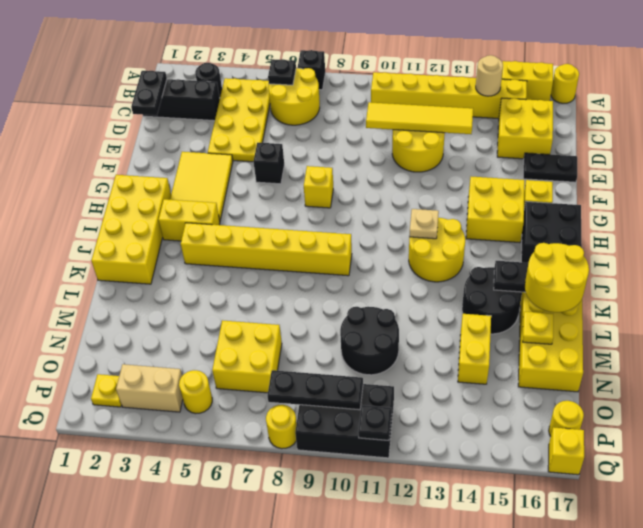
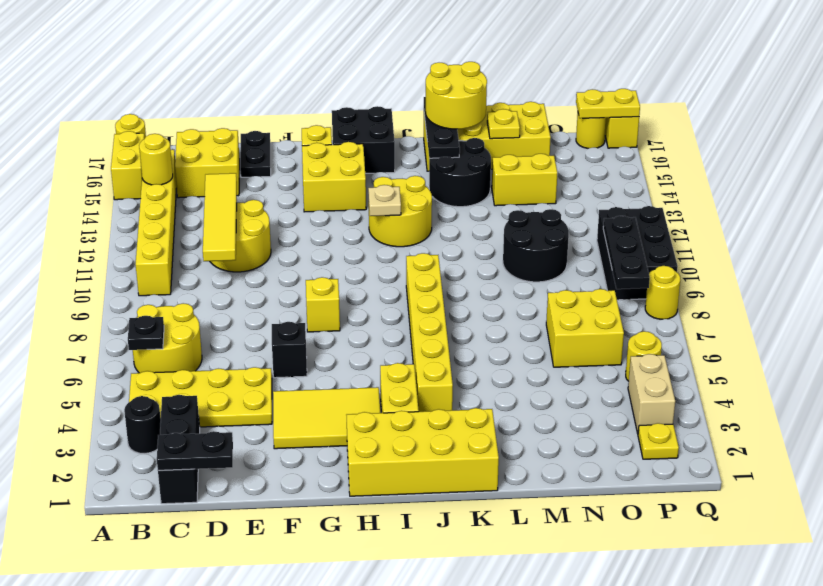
black 1x1 brick [298,50,325,90] -> none
tan 1x1 round brick [476,55,503,96] -> yellow 1x1 round brick [139,134,173,185]
none -> yellow 1x2 plate [576,89,640,118]
black 1x1 plate [358,405,392,441] -> none

